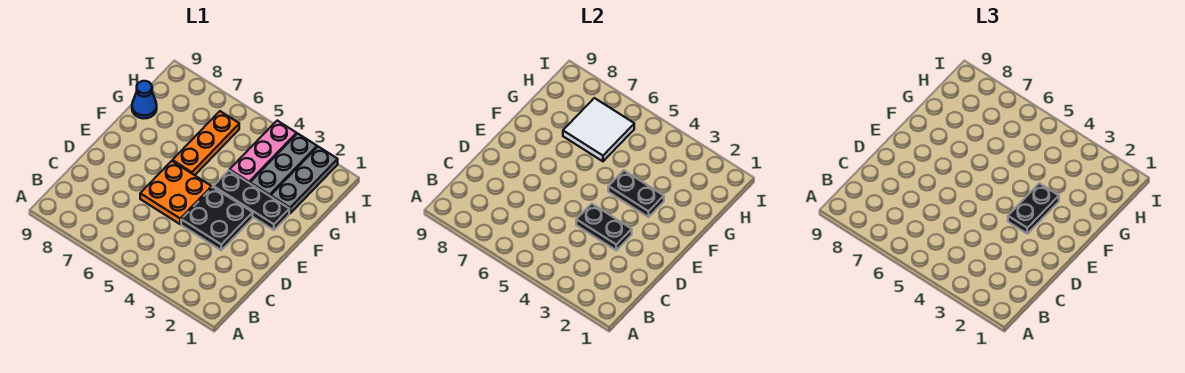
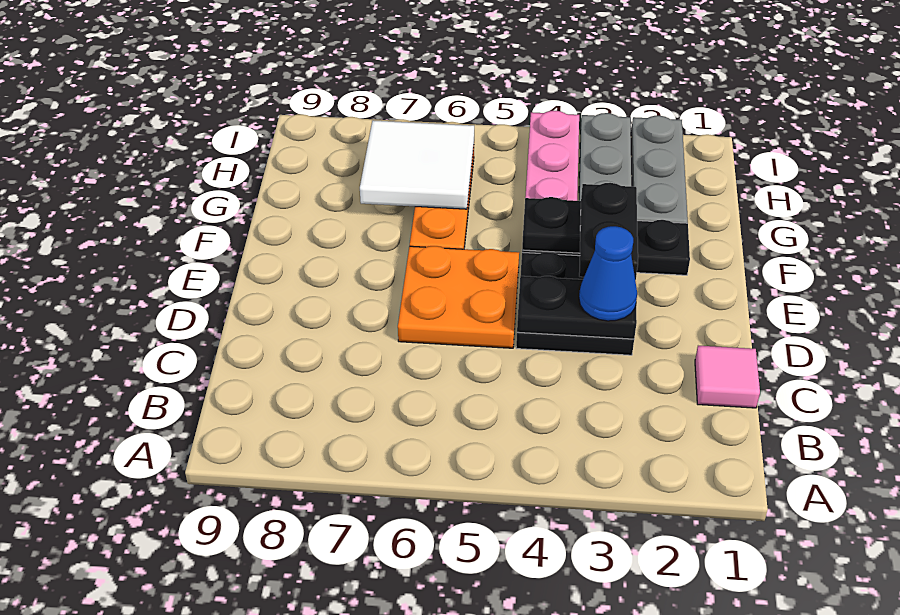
none -> pink 1x1 tile [695,346,760,408]
blue 1x1 cone [132,81,157,118] -> blue 1x1 cone moved to [579,226,637,321]

